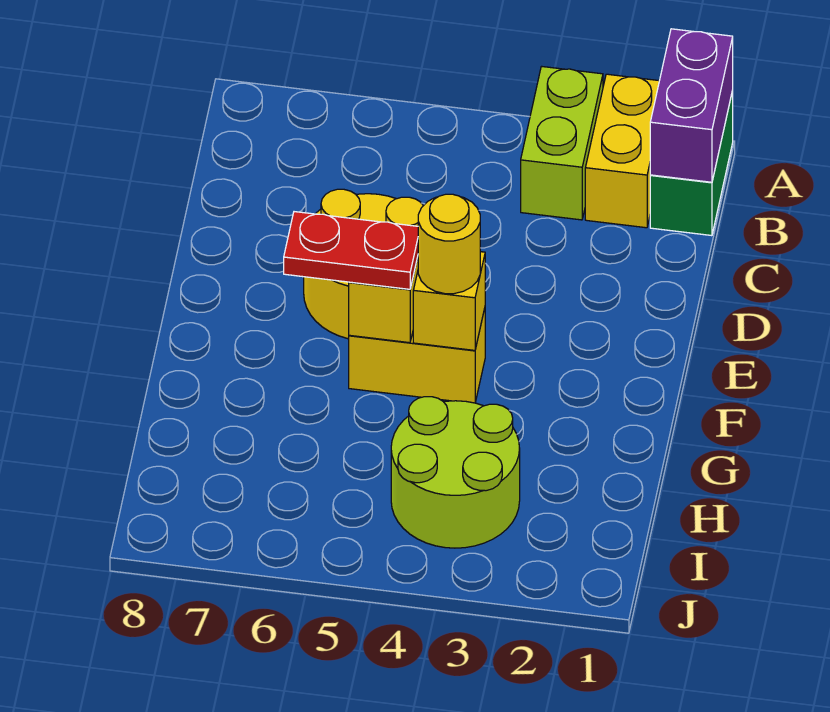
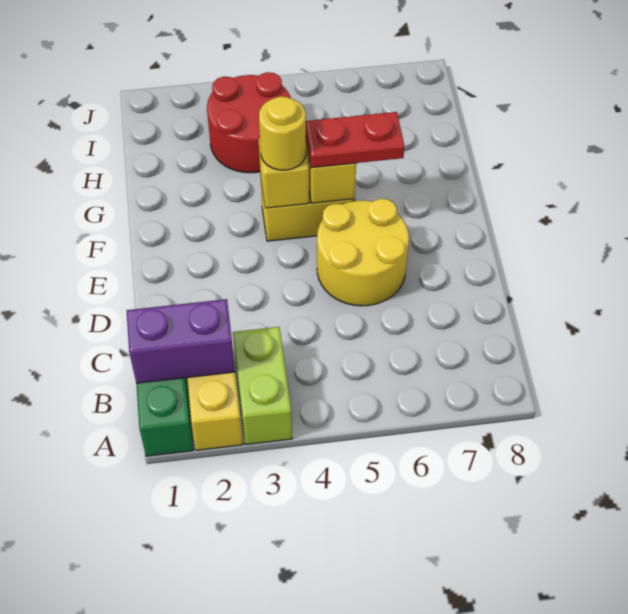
purple 1x2 brick [650,29,733,182] -> purple 1x2 brick turned to [127,299,235,383]
lime 2x2 round brick [391,397,520,548] -> red 2x2 round brick [207,72,291,173]

